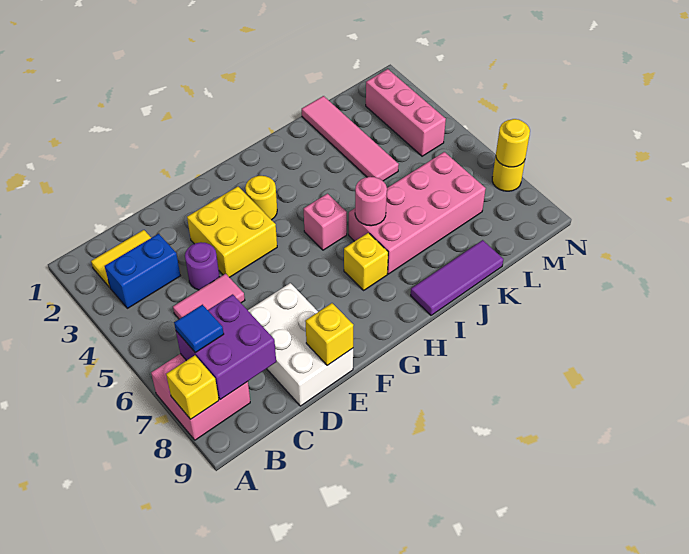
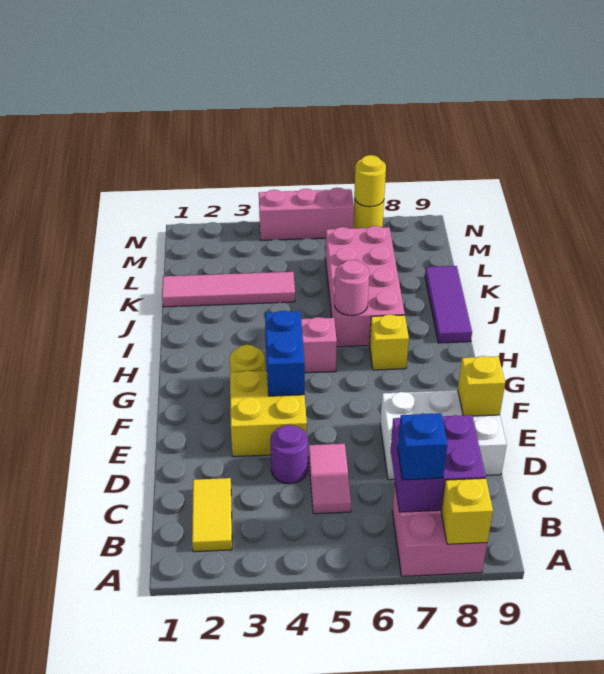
blue 1x2 brick [105,234,180,308] -> blue 1x2 brick moved to [265,311,305,396]
blue 1x1 tile [174,305,224,353] -> blue 1x1 brick [398,413,447,480]
pink 1x3 brick [366,69,446,156] -> pink 1x3 brick moved to [259,188,354,240]

